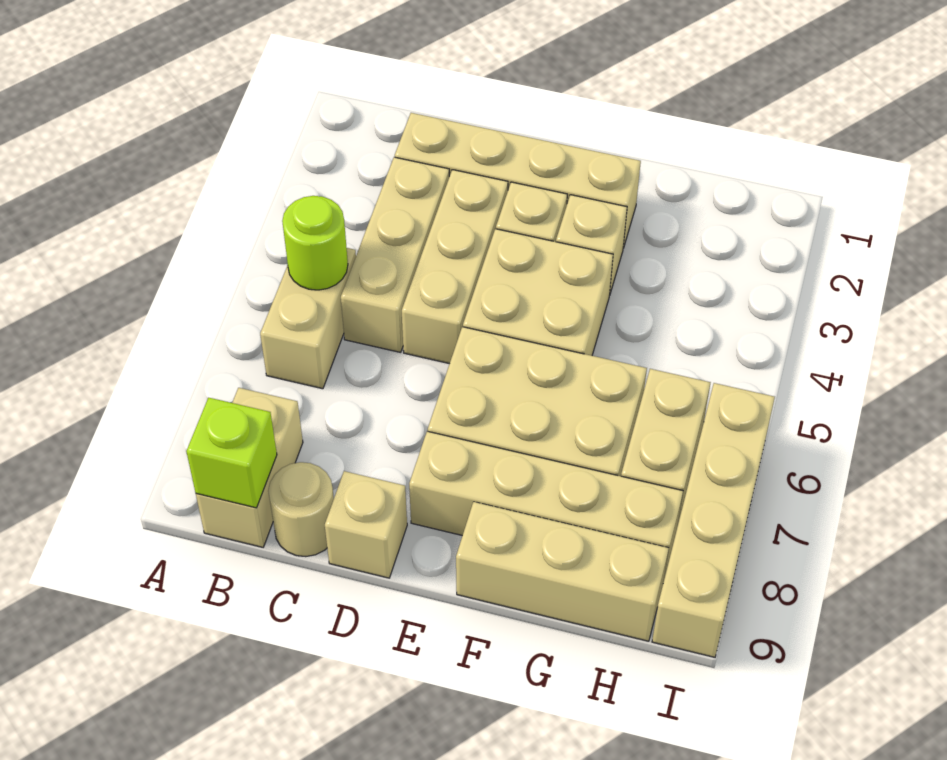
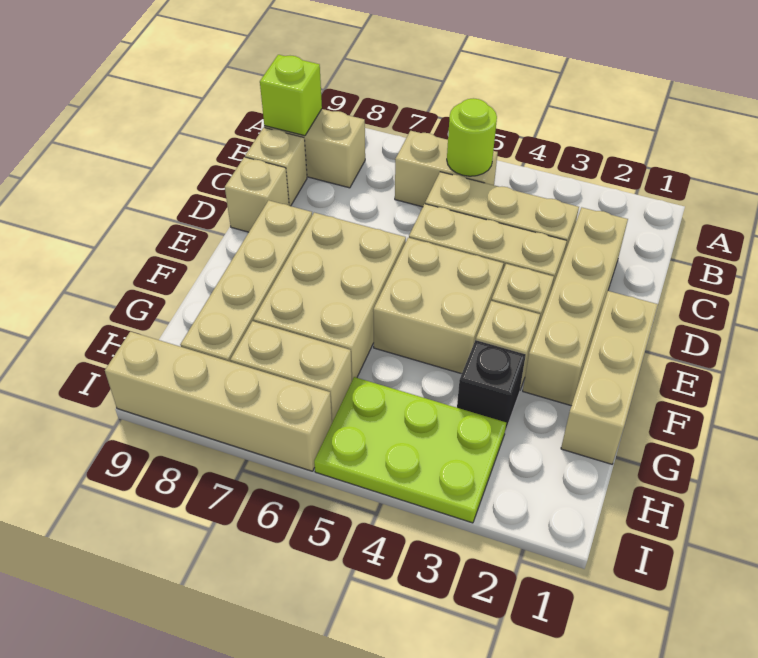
tan 1x1 round brick [268,462,334,557] -> tan 1x1 brick [245,128,307,206]
tan 1x3 brick [456,502,669,641] -> tan 1x3 brick moved to [561,291,658,464]
none -> black 1x1 brick [457,340,526,431]
none -> lime 2x3 plate [314,377,506,523]

